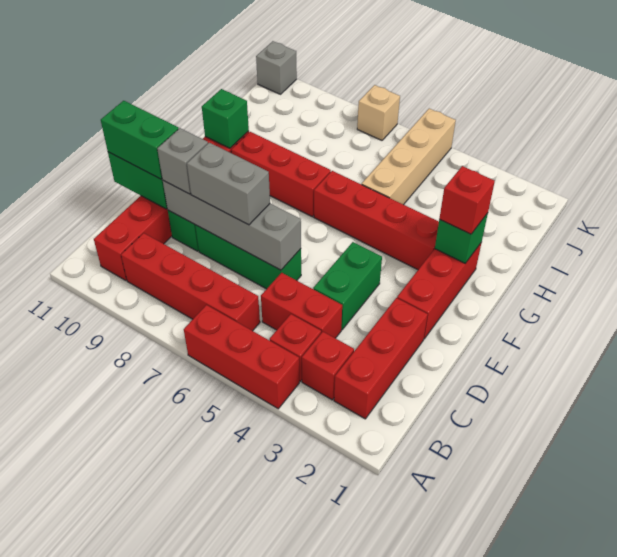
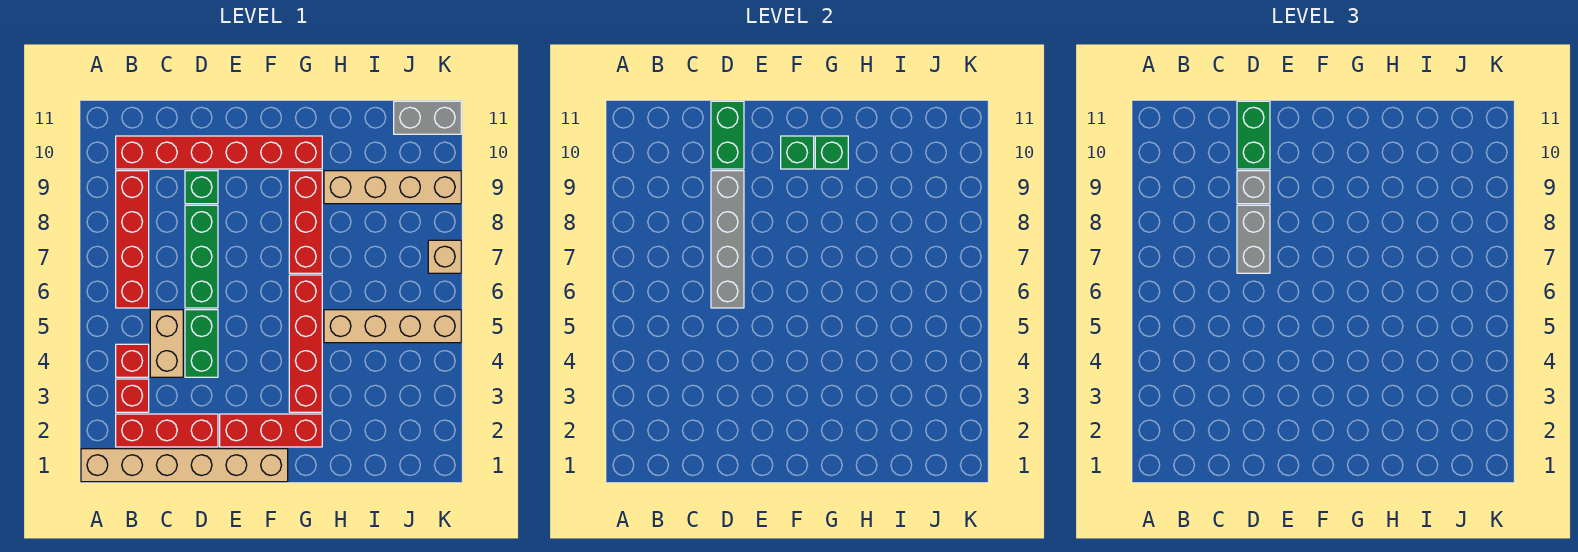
none -> tan 1x6 brick [81,449,288,482]
red 1x3 brick [184,305,299,409] -> none
red 1x2 brick [261,273,342,338] -> tan 1x2 brick [150,310,183,377]
green 1x2 brick [313,242,382,330] -> green 1x2 brick turned to [185,310,218,377]
green 1x1 brick [435,213,488,263] -> green 1x1 brick moved to [781,136,814,169]
red 1x1 brick [439,166,495,234] -> none
none -> tan 1x4 brick [324,171,461,204]
grey 1x1 brick [256,41,297,94] -> grey 1x2 brick [394,101,461,134]

